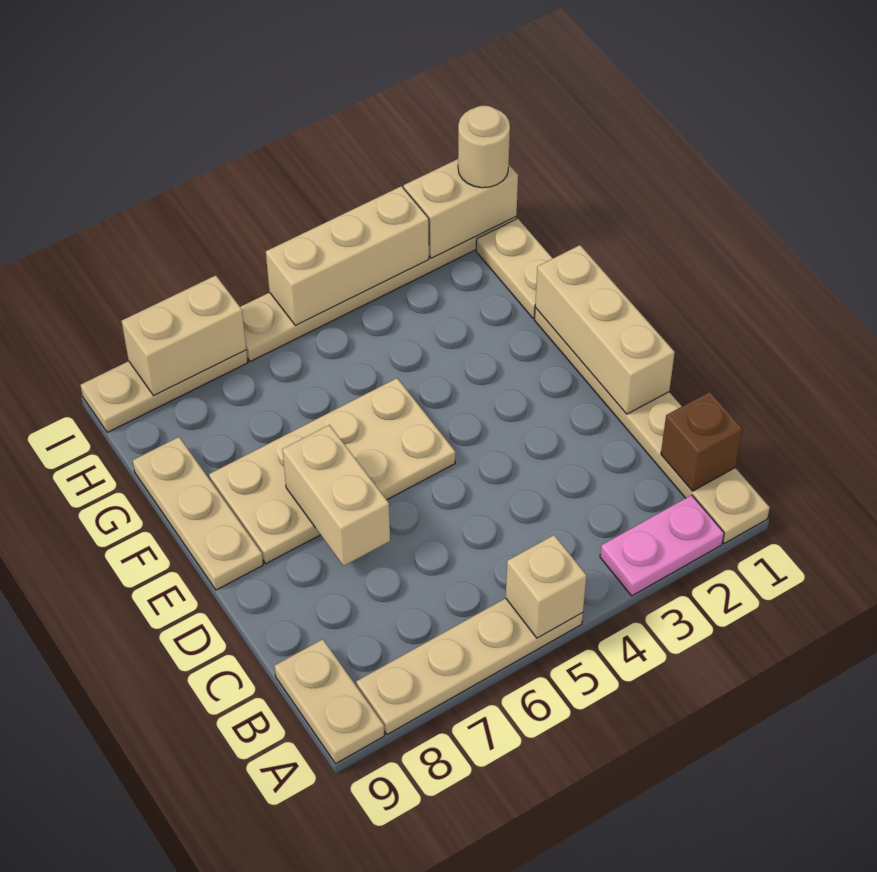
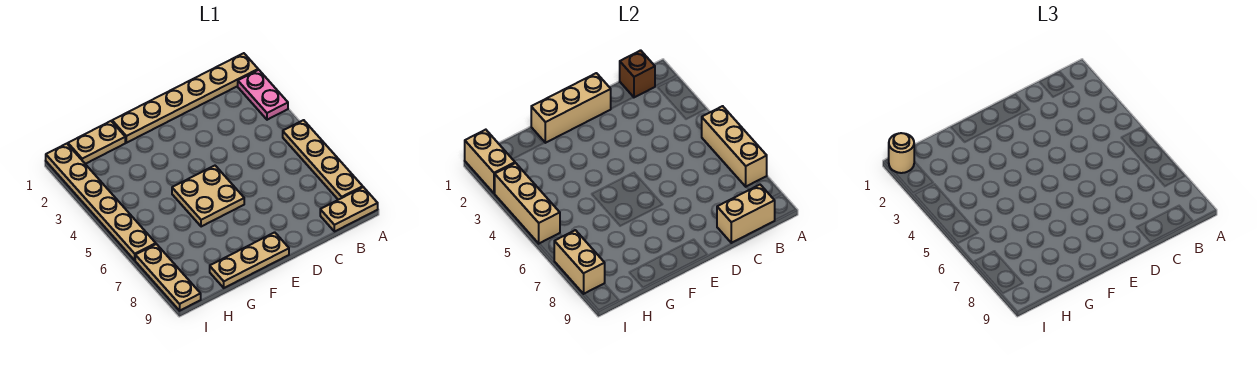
tan 1x1 brick [506,535,587,638] -> tan 1x3 brick [702,106,767,187]
tan 1x2 brick [282,425,390,566] -> tan 1x2 brick moved to [717,185,775,243]
tan 2x4 plate [209,378,455,564] -> tan 2x2 plate [172,166,244,227]

